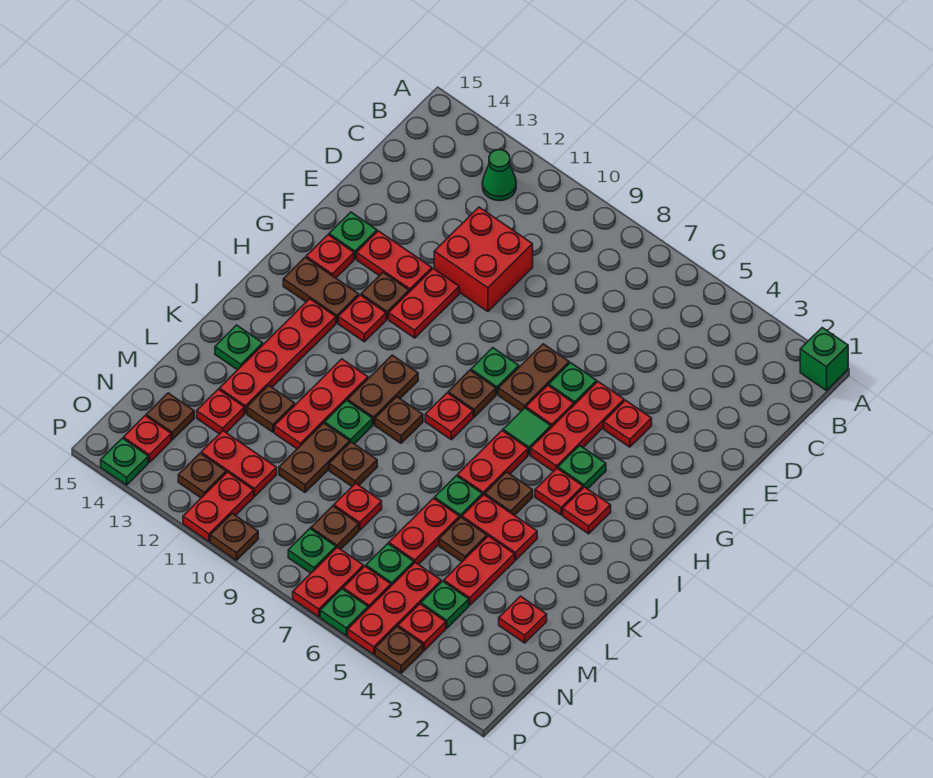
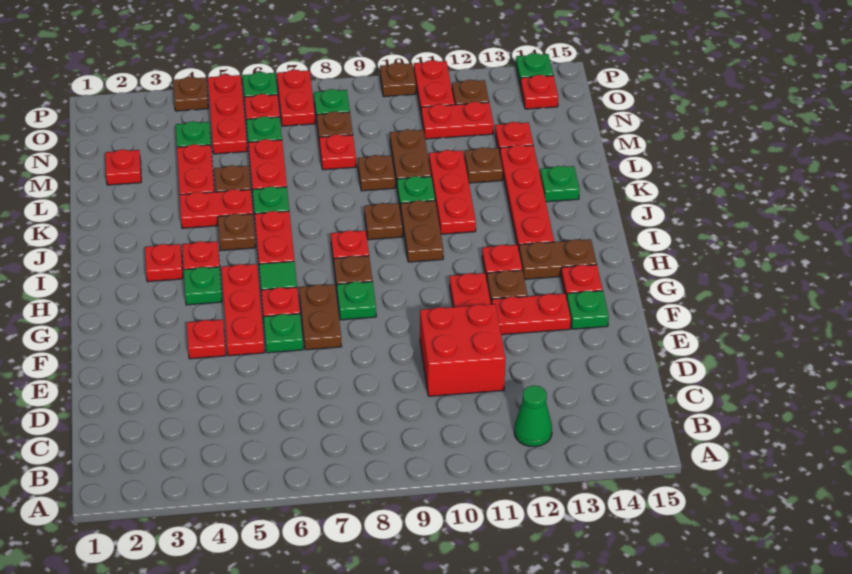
green 1x1 brick [800,328,848,391] -> none
brown 1x1 plate [146,393,194,440] -> none
red 1x1 plate [398,604,446,651] -> none

